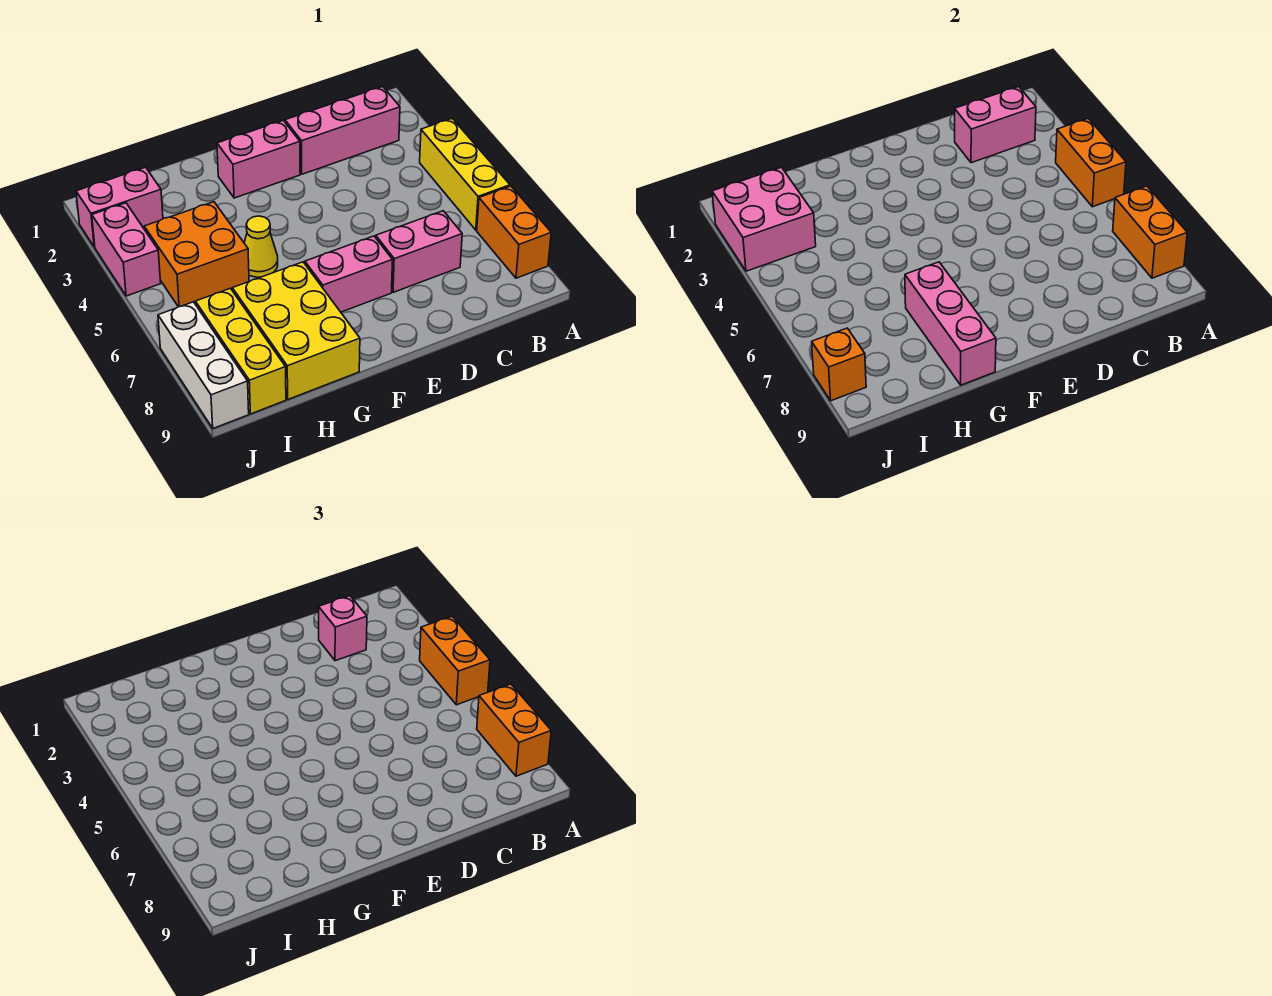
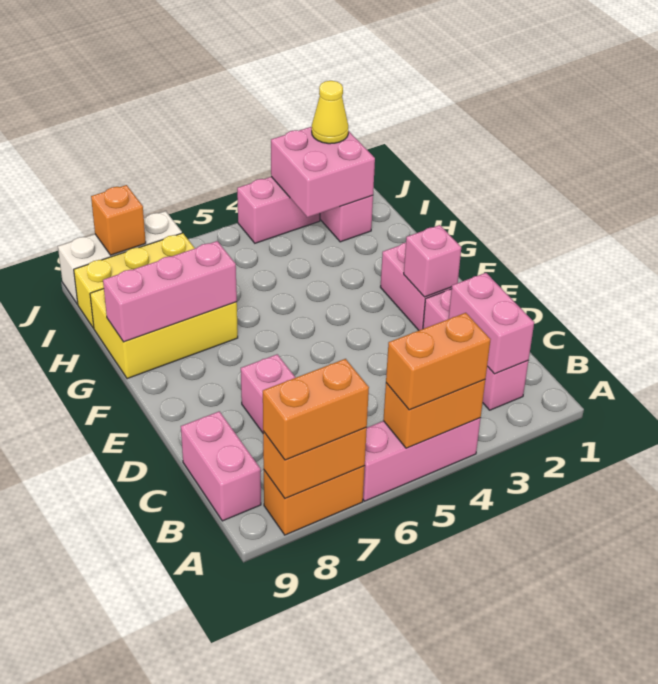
yellow 1x3 brick [420,119,510,230] -> pink 1x3 brick [363,418,481,501]
pink 1x1 brick [319,596,367,661] -> pink 1x1 brick moved to [404,225,461,297]
pink 1x2 brick [305,236,393,312] -> pink 1x2 brick moved to [181,411,261,521]
yellow 1x1 cone [244,216,278,277] -> yellow 1x1 cone moved to [312,81,348,144]
orange 2x2 brick [144,202,249,307] -> none

